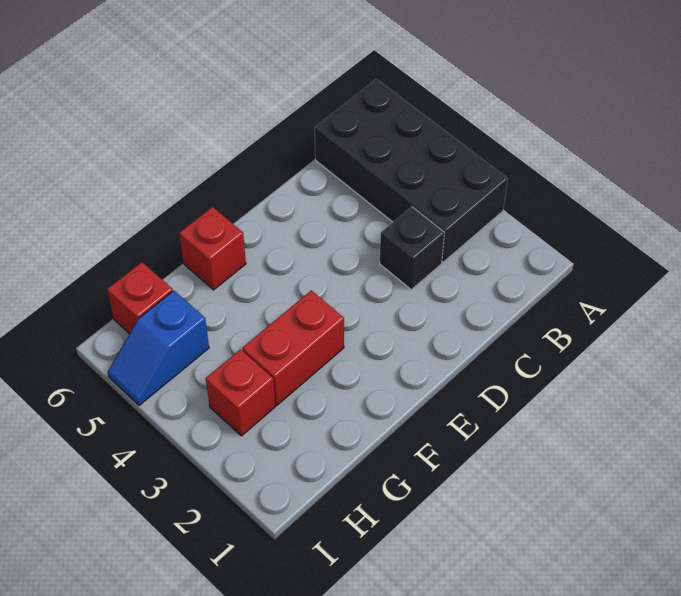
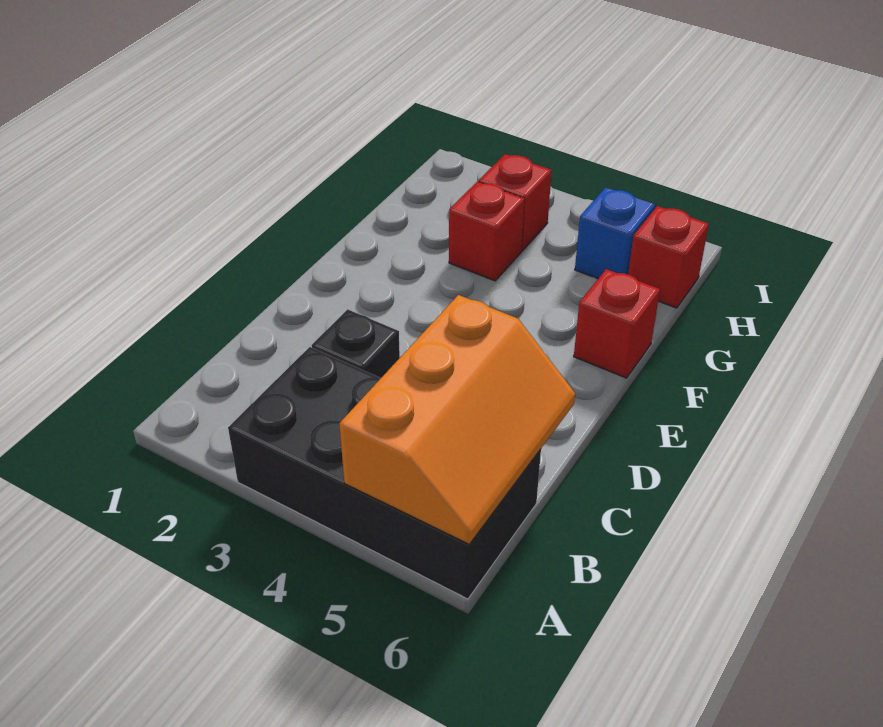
none -> orange 2x3 slope [339,295,575,544]
red 1x2 brick [242,290,344,405] -> red 1x1 brick [449,182,525,281]

